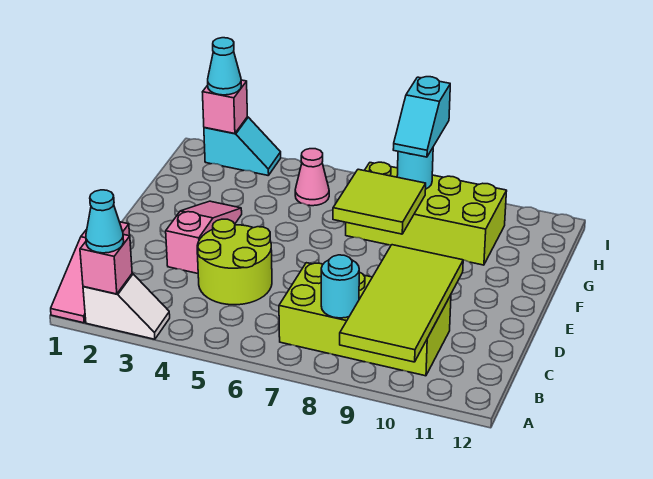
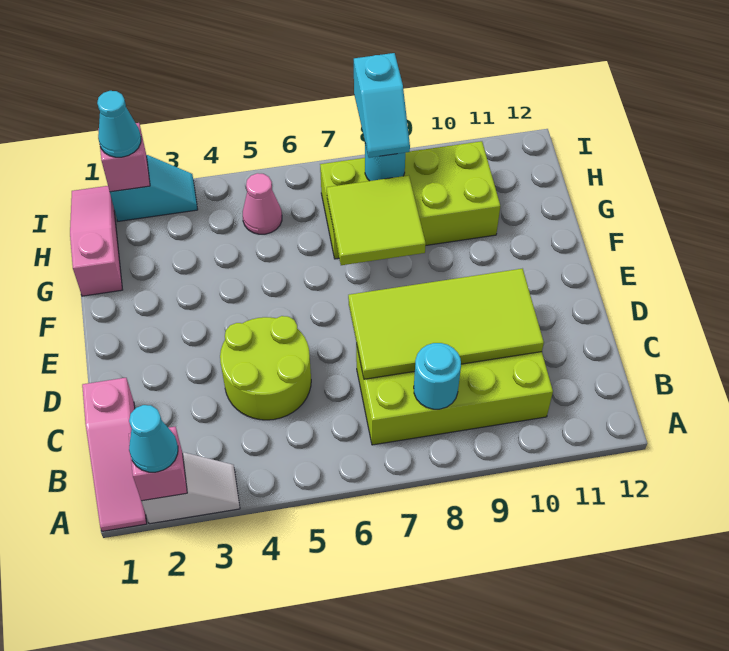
lime 2x4 tile [340,245,463,362] -> lime 2x4 tile turned to [348,269,544,379]
pink 1x3 slope [166,201,242,273] -> pink 1x3 slope moved to [70,186,122,296]

